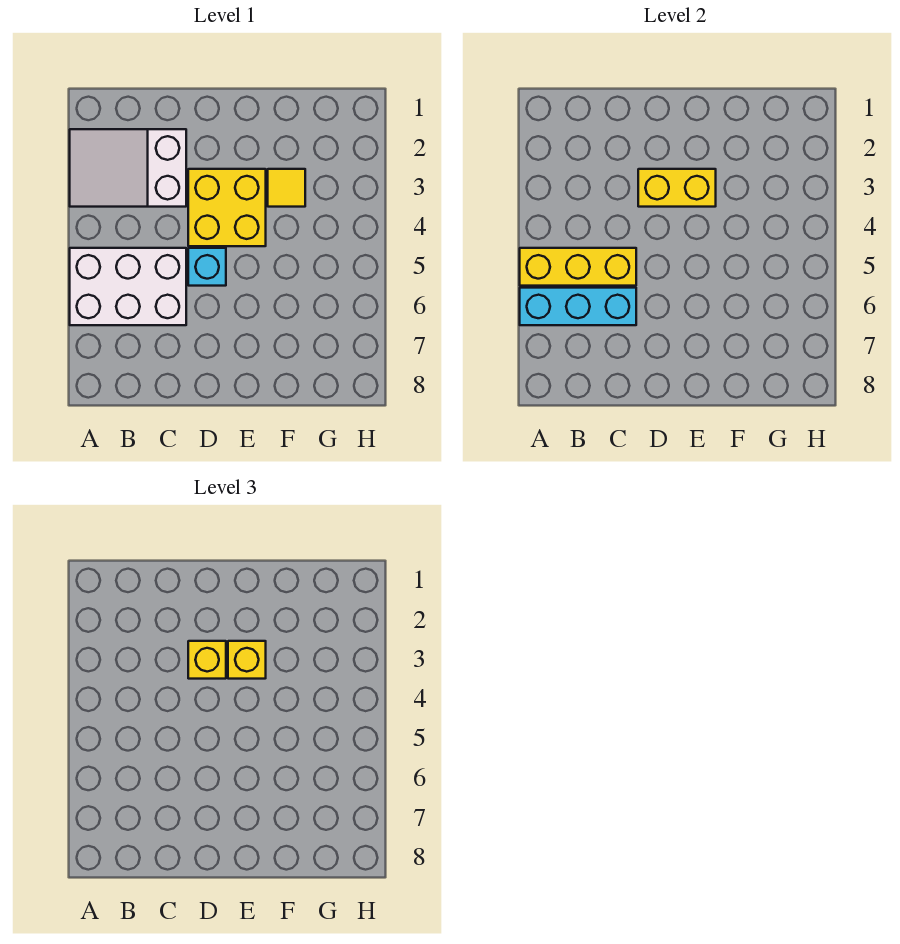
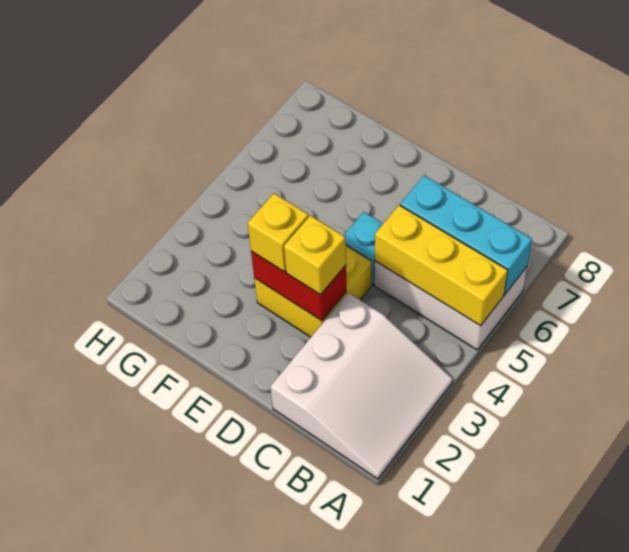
white 2x3 slope [70,129,186,207] -> white 3x3 slope [270,293,453,479]
yellow 1x2 brick [638,169,716,207] -> red 1x2 brick [251,251,346,321]
yellow 1x1 tile [268,169,305,207] -> none

